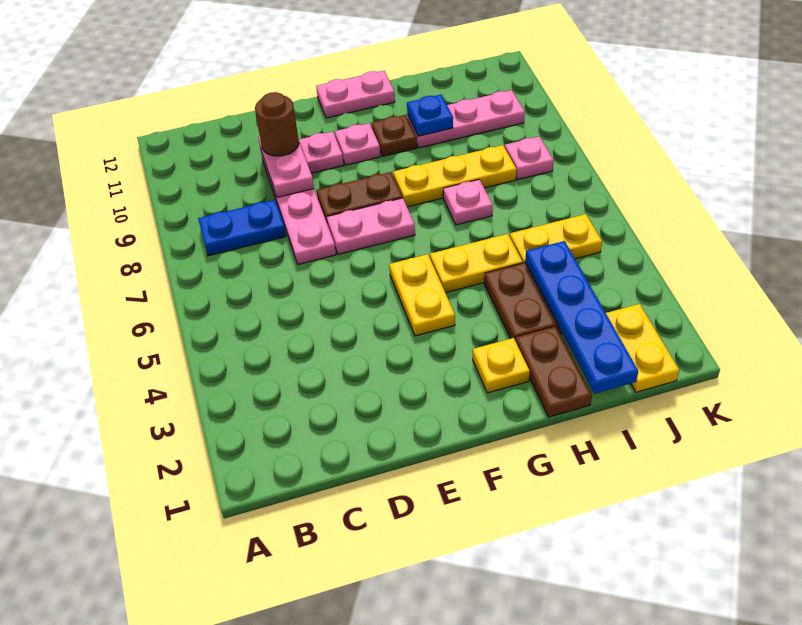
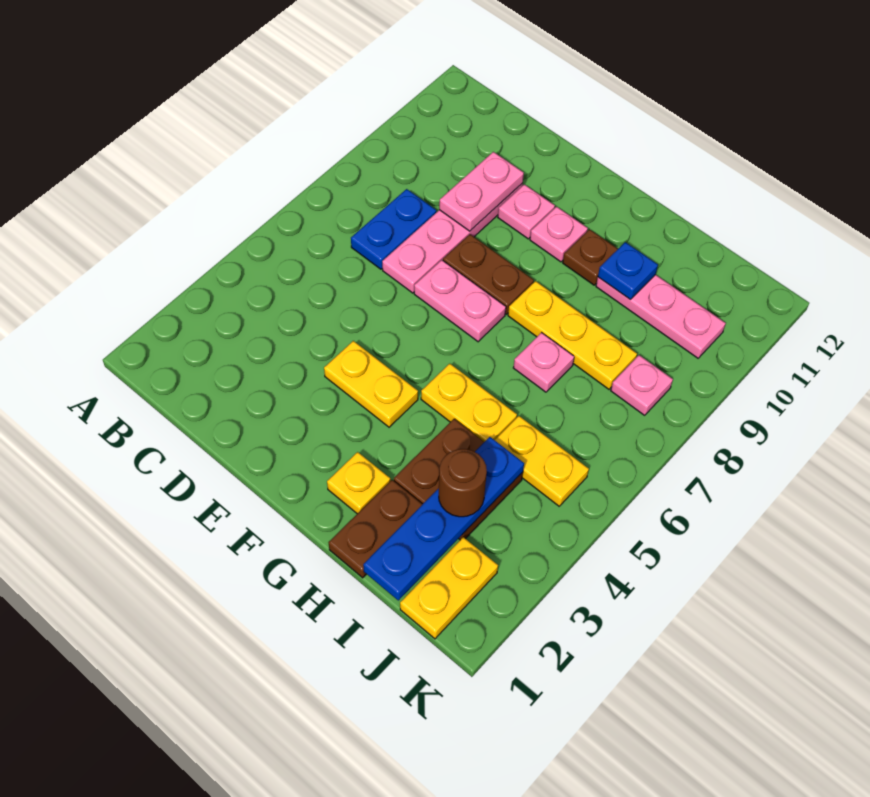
blue 1x2 plate [198,200,286,256] -> blue 1x2 plate turned to [351,189,436,269]
brown 1x1 round brick [255,92,299,156] -> brown 1x1 round brick moved to [439,449,487,517]
yellow 1x2 plate [389,254,455,336] -> yellow 1x2 plate turned to [324,341,418,427]
pink 1x2 plate [316,71,395,118] -> none

